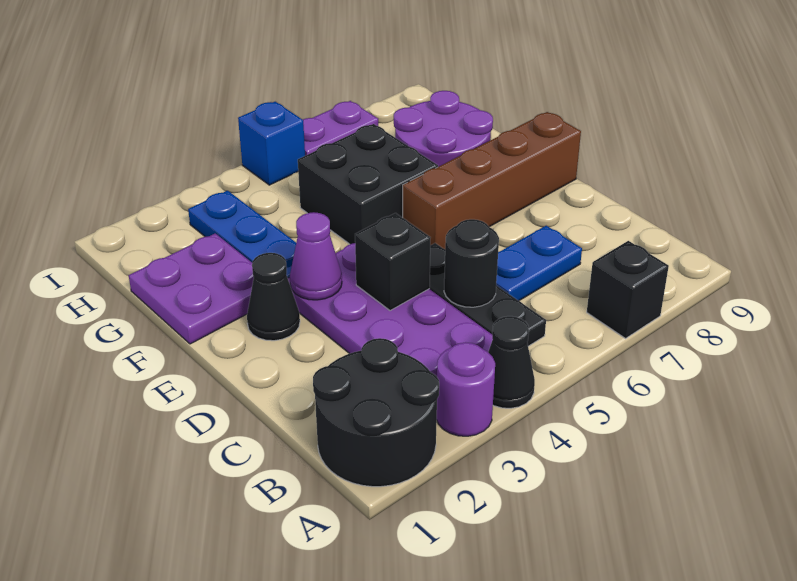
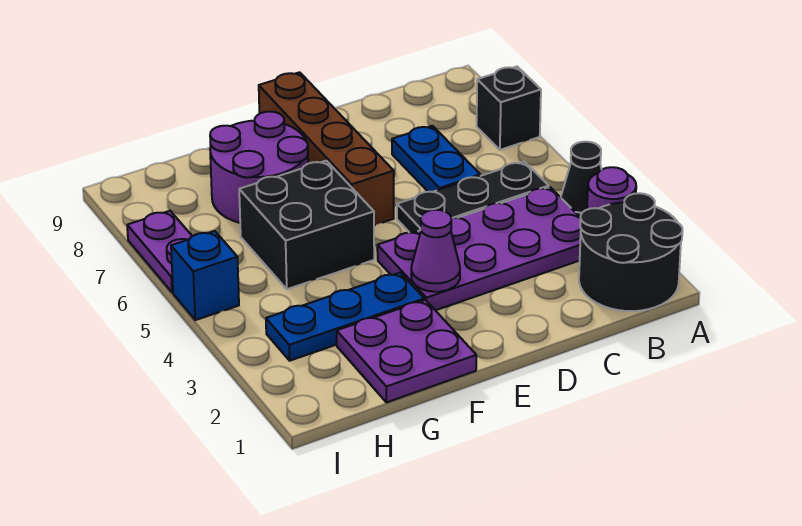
black 1x1 round brick [444,219,499,307] -> none
black 1x1 brick [355,213,431,311] -> none
black 1x1 cone [247,253,300,341] -> none

